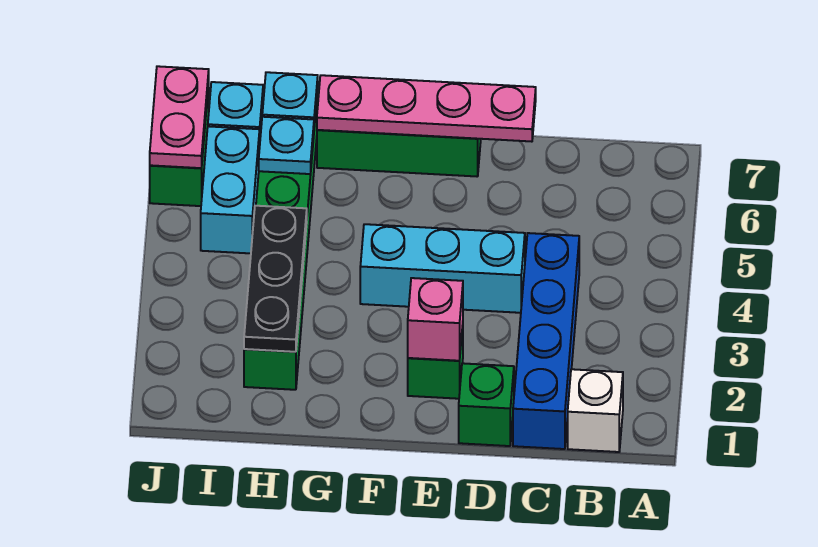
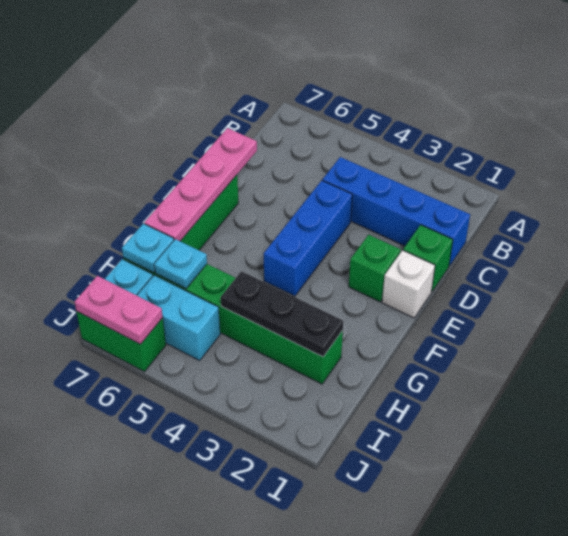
white 1x1 brick [568,369,623,452] -> white 1x1 brick moved to [382,250,435,318]
cyan 1x3 brick [360,224,525,313] -> blue 1x3 brick [264,180,352,296]
pink 1x1 brick [408,278,463,361] -> none

